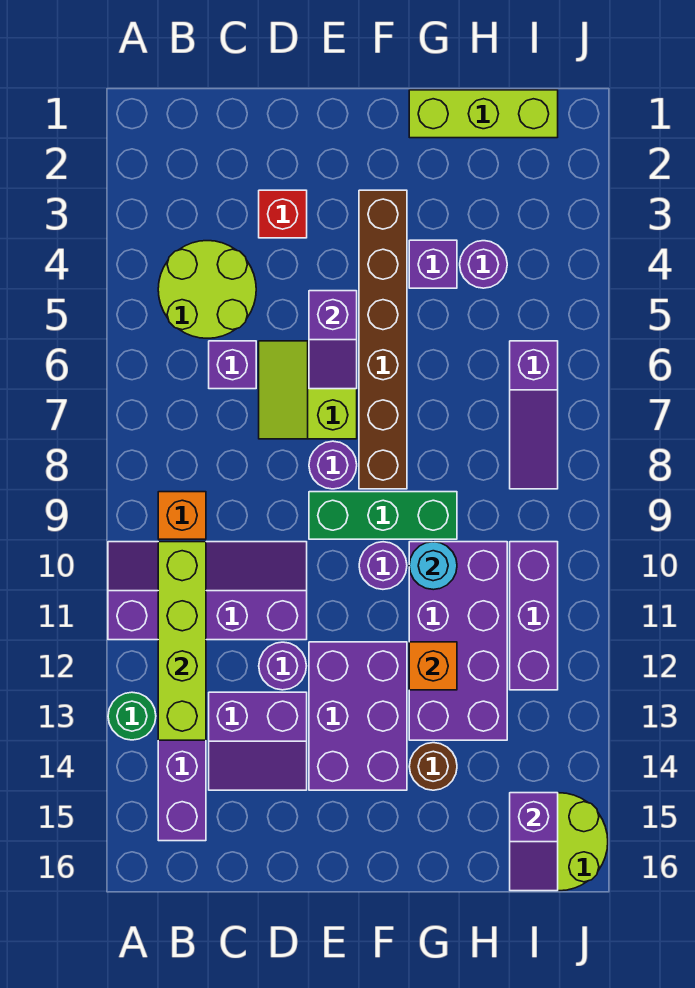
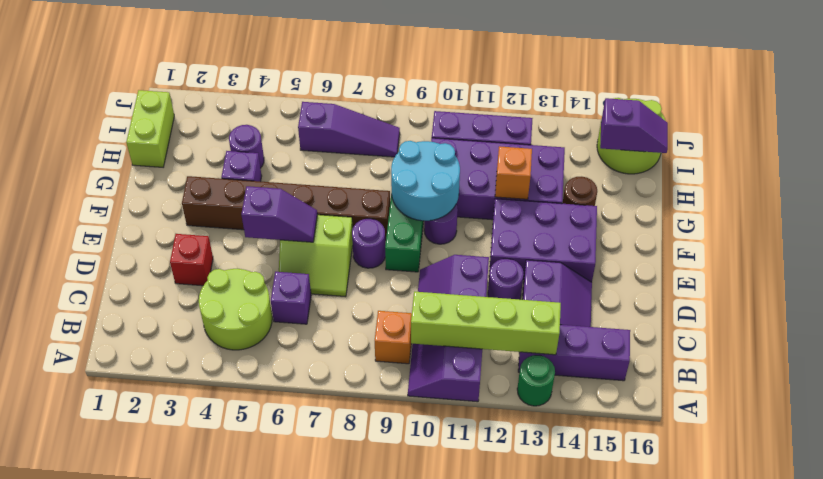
lime 1x3 brick [409,90,558,138] -> lime 1x2 brick [126,90,174,167]
cyan 1x1 round brick [409,542,457,590] -> cyan 2x2 round brick [391,141,460,221]

